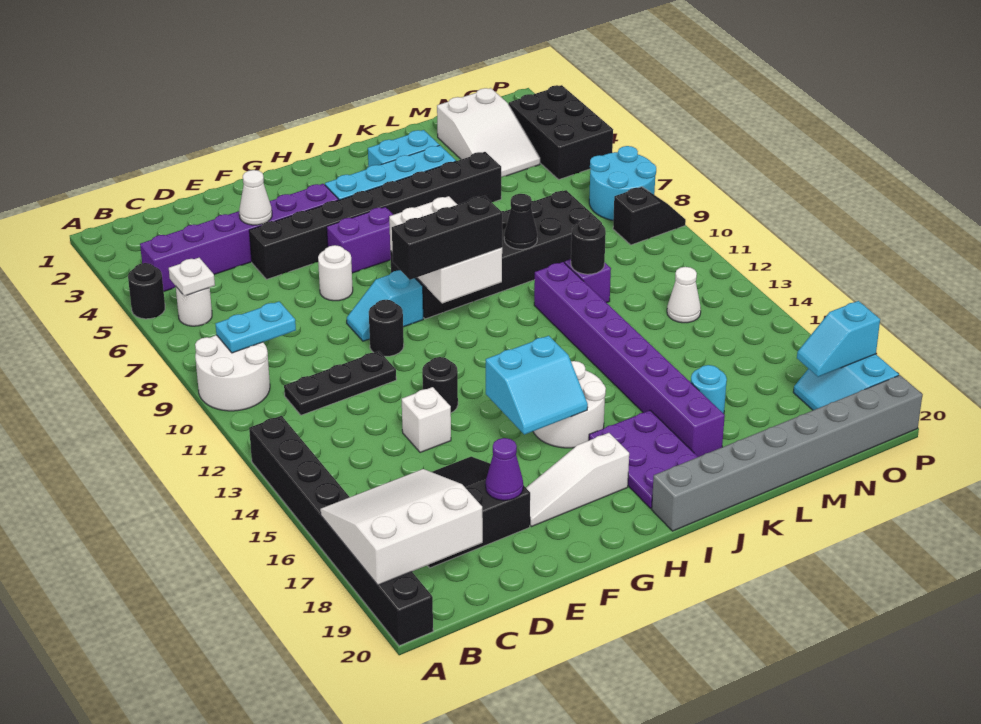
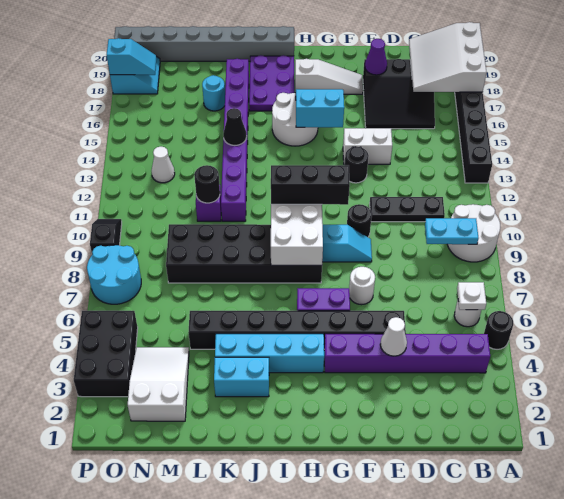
white 3x3 slope [320,469,483,585] -> white 3x3 slope turned to [409,22,487,92]
white 1x1 brick [402,387,451,453] -> white 1x2 brick [343,128,392,164]
black 1x1 cone [504,194,537,249] -> black 1x1 cone moved to [223,108,247,145]
black 1x2 slope [613,187,686,245] -> black 1x2 slope turned to [90,219,122,255]

